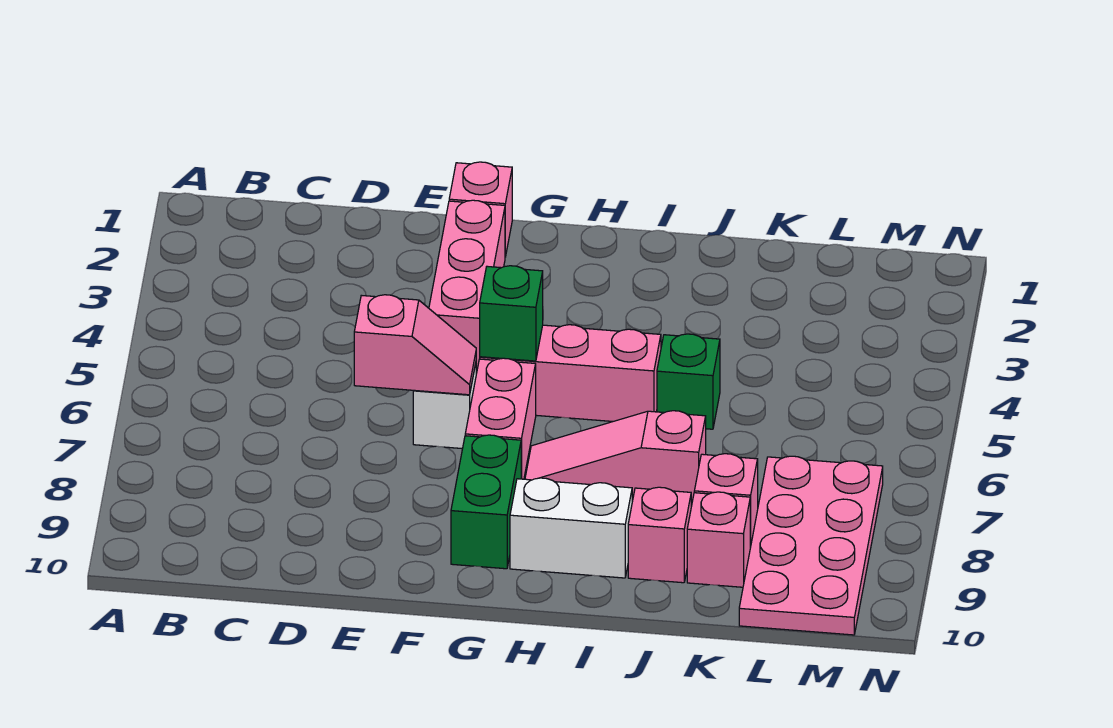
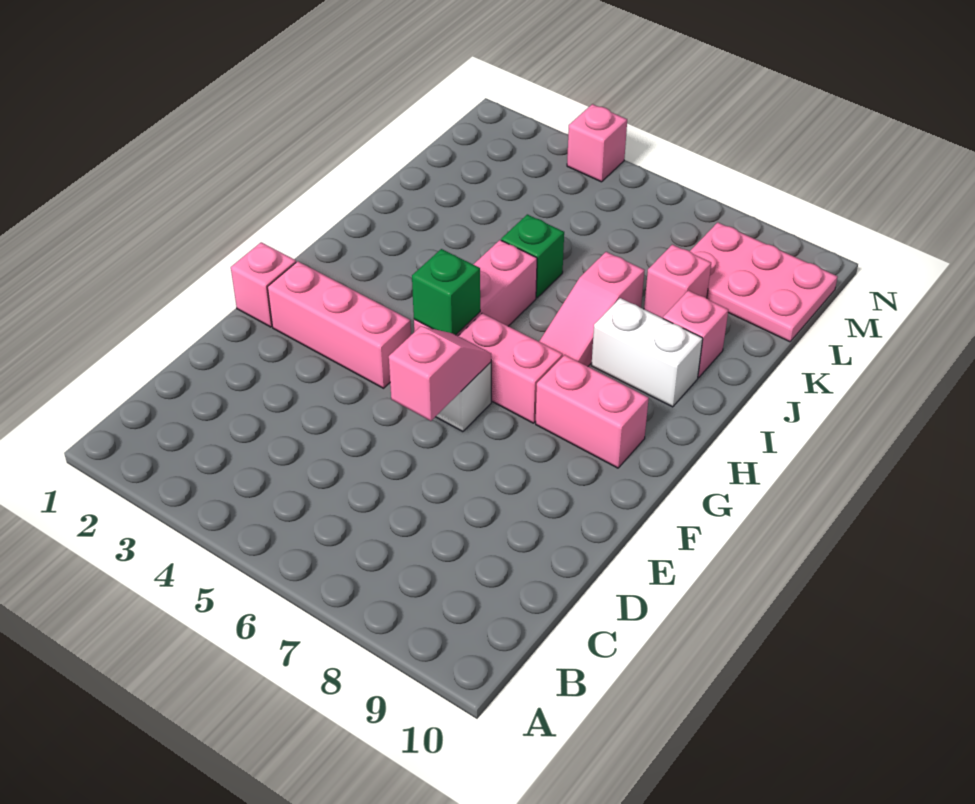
green 1x2 brick [451,435,521,569] -> pink 1x2 brick [536,355,649,468]
white 1x2 brick [510,478,632,578] -> white 1x2 brick turned to [591,298,703,407]
pink 1x1 brick [687,492,750,587] -> pink 1x1 brick moved to [567,104,627,182]
pink 2x4 plate [739,456,883,635] -> pink 2x3 plate [690,222,838,342]

